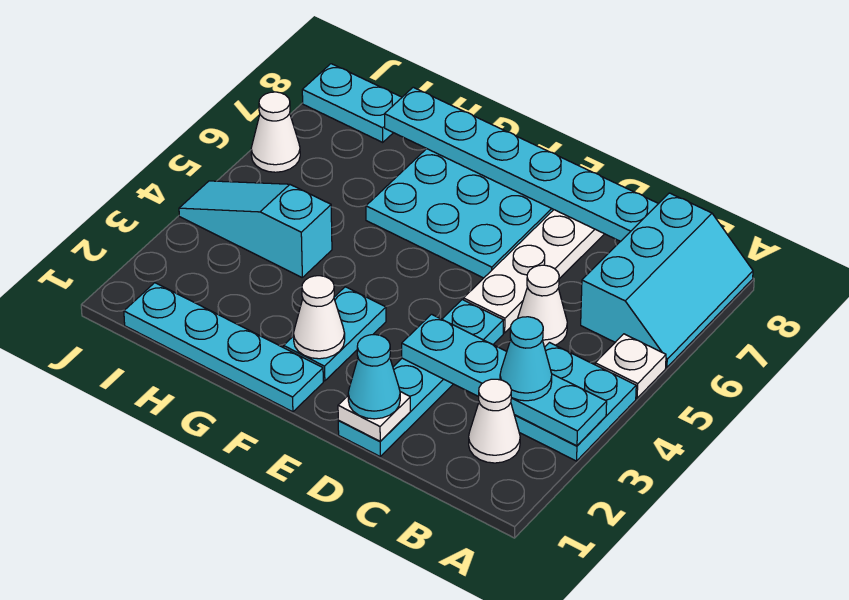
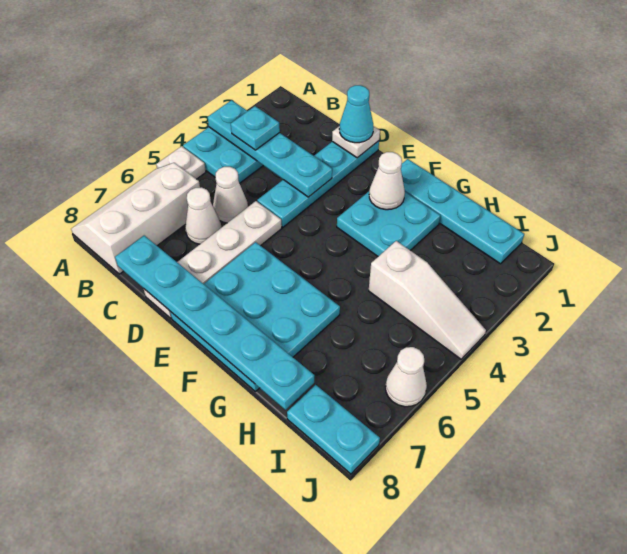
cyan 2x3 slope [581,193,753,368] -> white 2x3 slope [71,163,200,274]
white 1x1 cone [469,379,520,463] -> white 1x1 cone moved to [185,187,221,244]
cyan 1x1 cone [500,317,552,401] -> cyan 1x1 plate [231,106,280,150]
cyan 1x2 plate [284,287,386,381] -> cyan 2x2 plate [337,192,440,256]
cyan 1x3 slope [179,181,332,277] -> white 1x3 slope [369,241,486,359]

